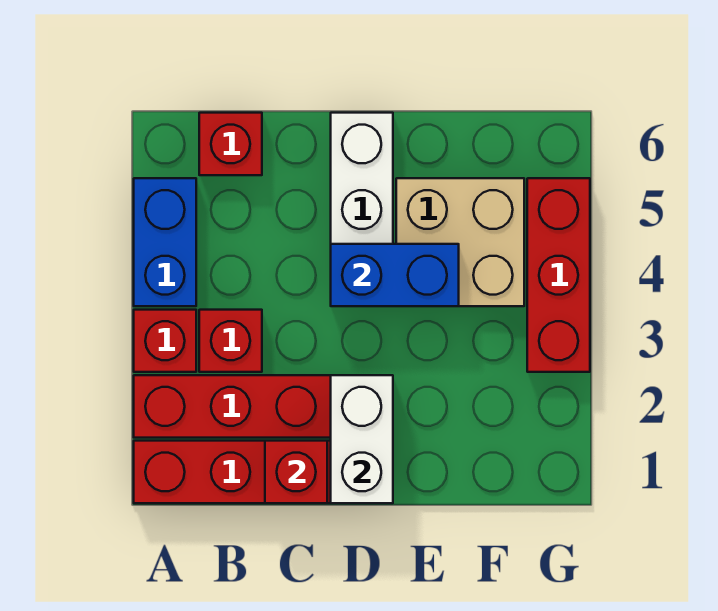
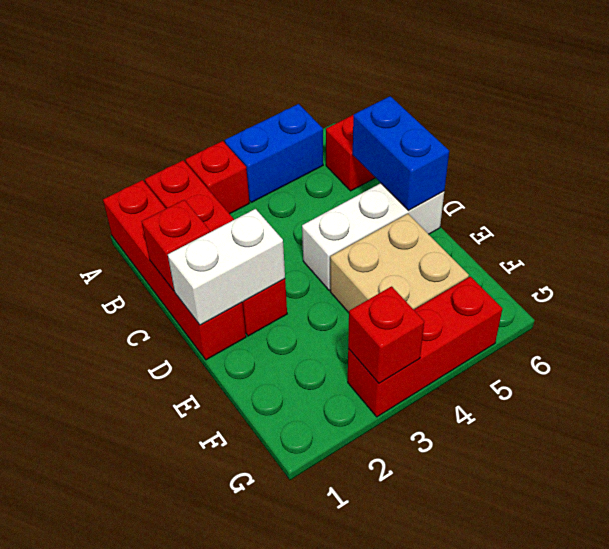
red 1x1 brick [199,310,262,372] -> red 1x1 brick moved to [348,286,424,383]
blue 1x2 brick [331,244,459,306] -> blue 1x2 brick moved to [353,96,449,210]

